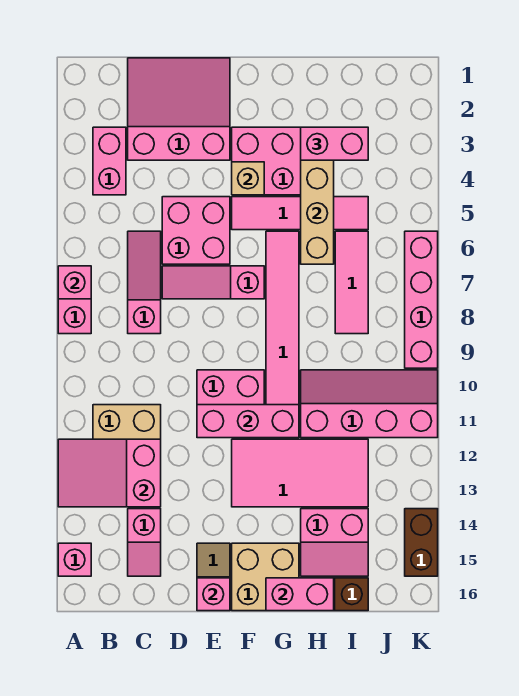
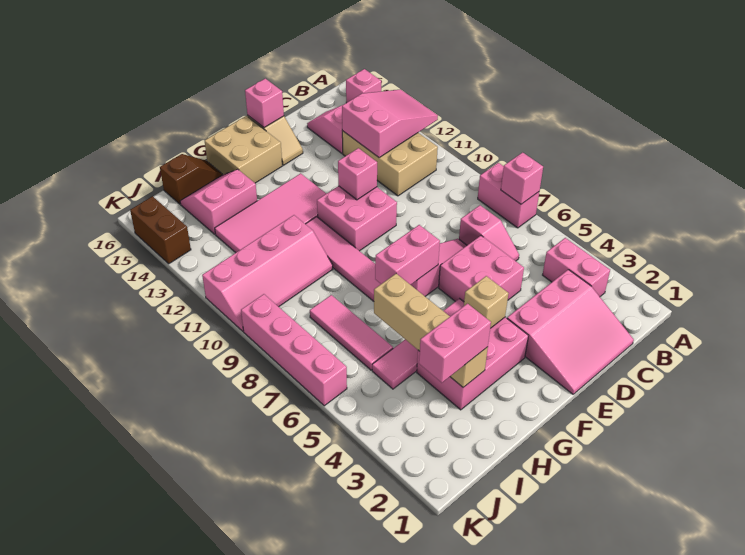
pink 1x3 slope [128,231,161,334] -> pink 1x2 slope [459,205,519,261]
pink 1x3 brick [197,405,299,438] -> pink 1x1 brick [338,148,377,200]
pink 1x2 brick [266,578,334,611] -> pink 1x2 brick moved to [375,225,440,285]

